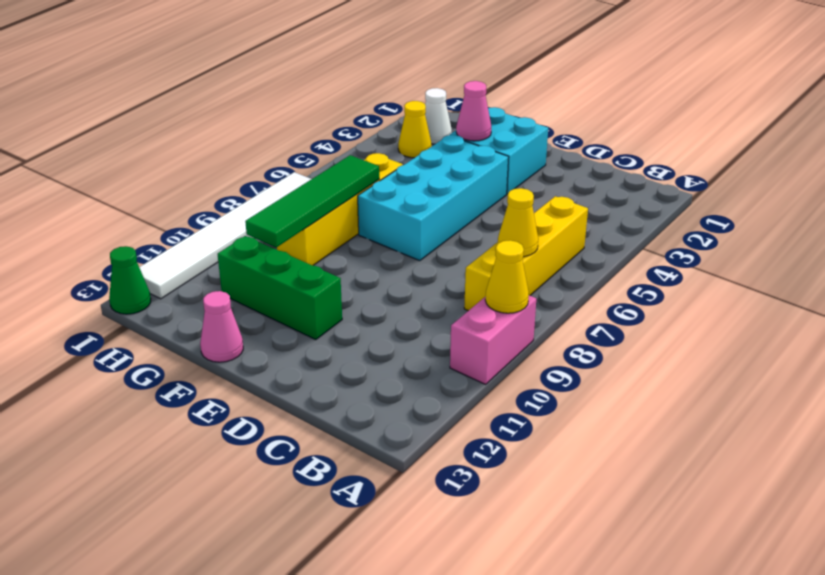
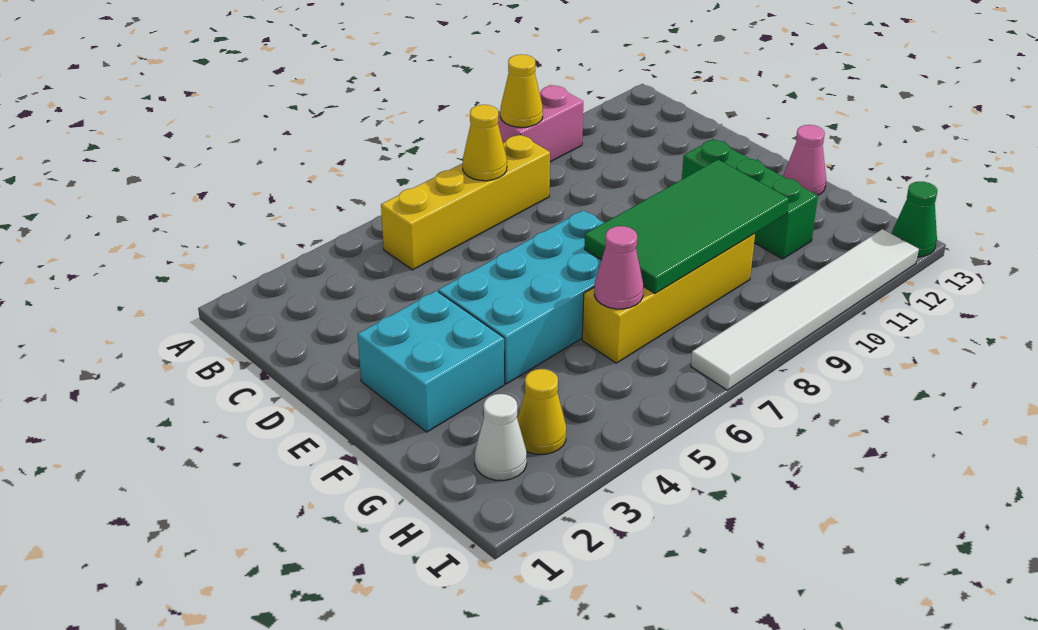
pink 1x1 cone [456,81,491,141] -> pink 1x1 cone moved to [594,226,643,309]
green 1x4 tile [245,155,379,247] -> green 2x4 tile [584,160,789,293]

